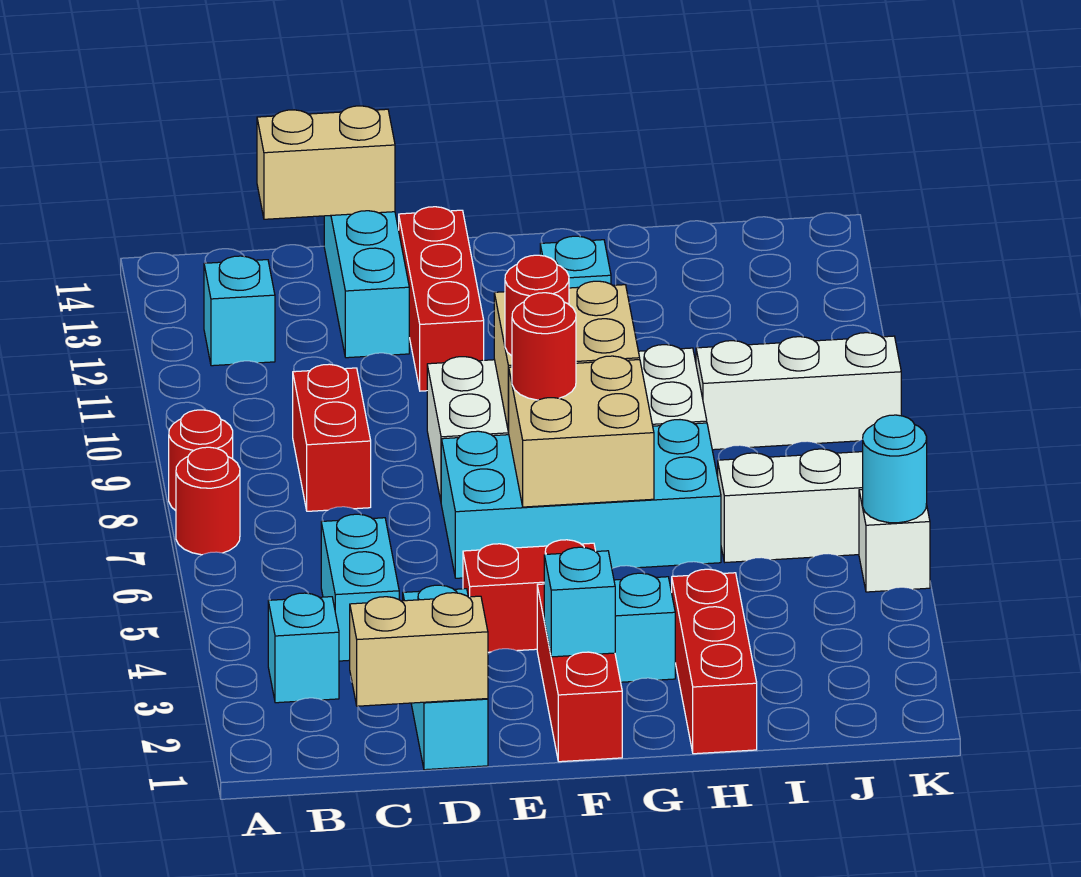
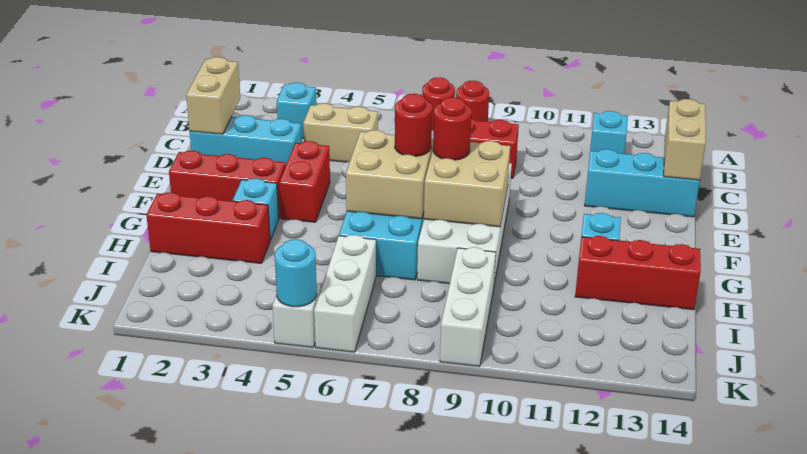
cyan 1x2 brick [321,514,399,661] -> tan 1x2 brick [303,103,378,162]
red 1x3 brick [399,207,484,391] -> red 1x3 brick moved to [575,236,701,310]
cyan 1x1 brick [544,547,615,657] -> none

